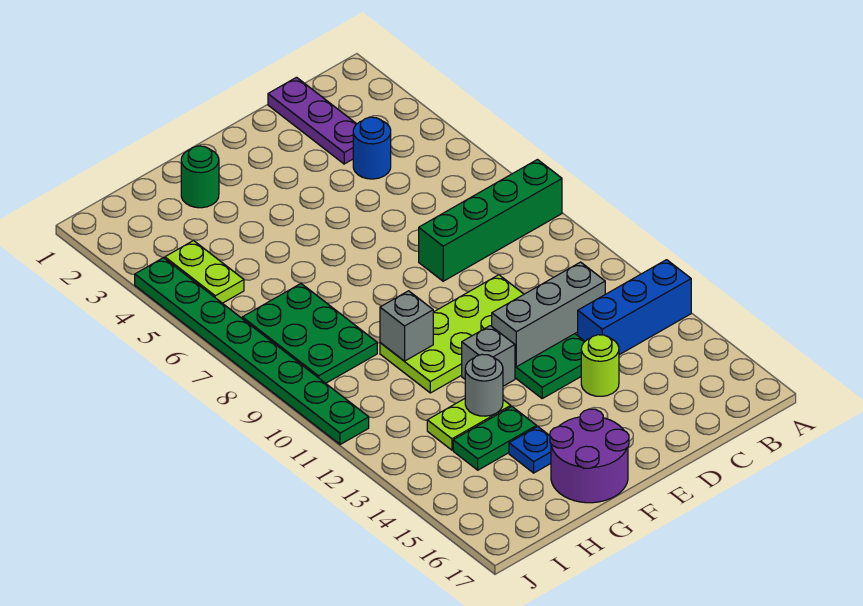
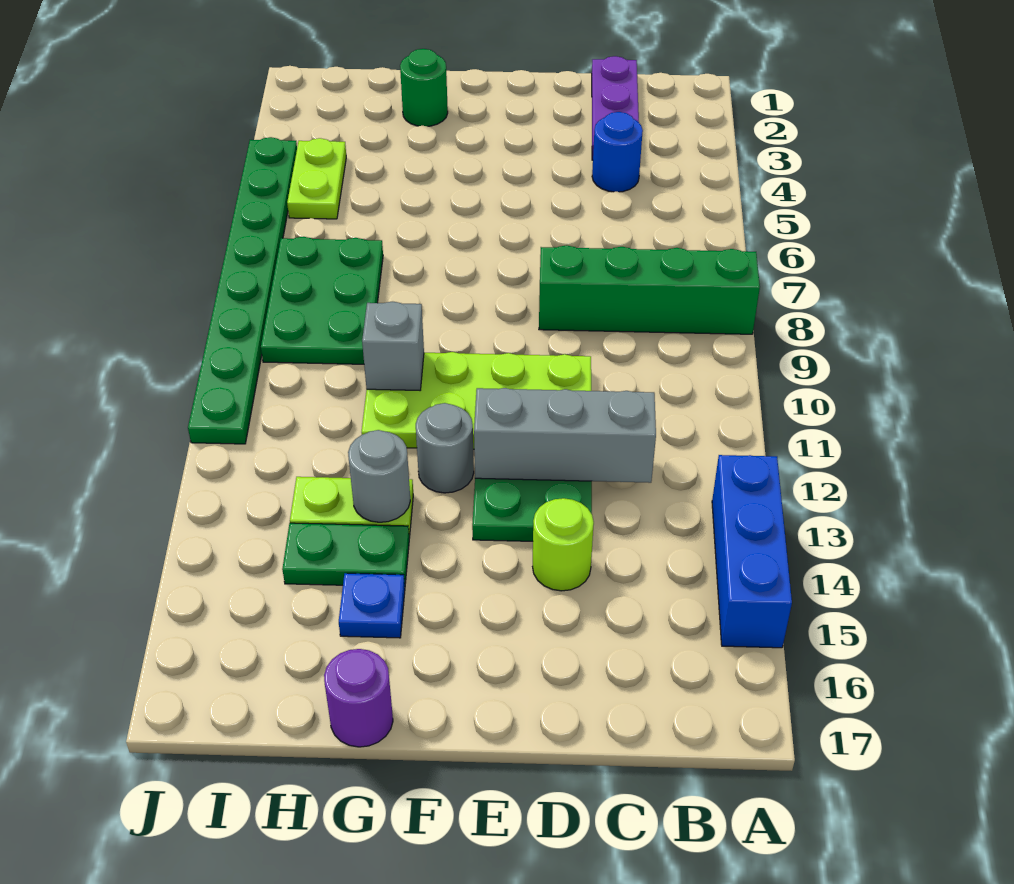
blue 1x3 brick [578,260,691,355] -> blue 1x3 brick turned to [712,455,792,648]
grey 1x1 brick [462,326,515,386] -> grey 1x1 round brick [416,403,474,493]
purple 2x2 round brick [550,409,629,503] -> purple 1x1 round brick [324,649,393,747]

